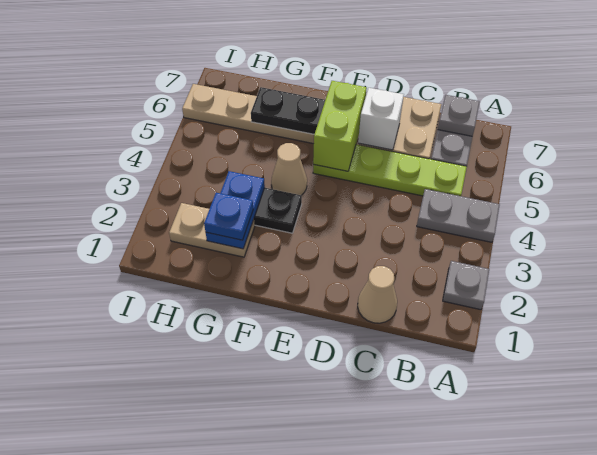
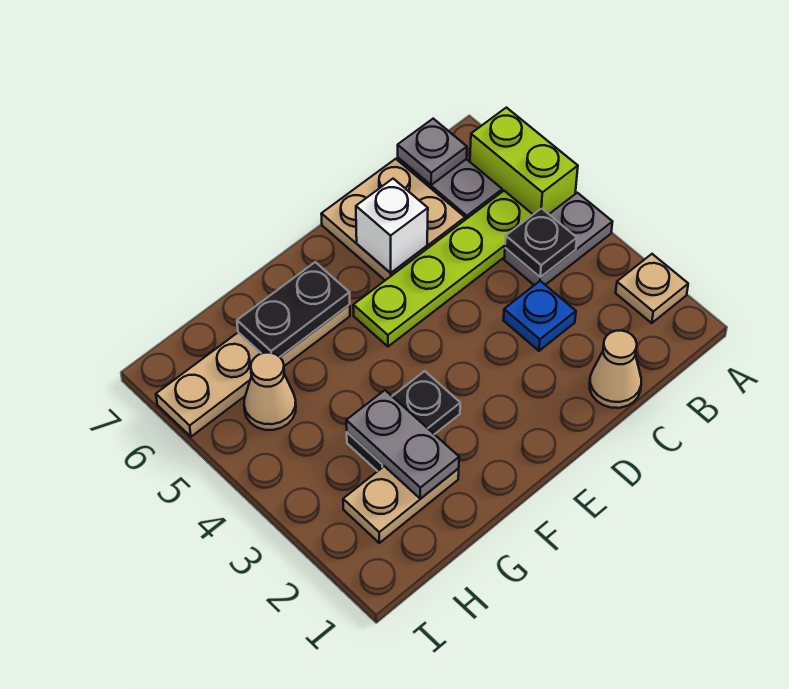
grey 1x1 plate [443,261,489,310] -> tan 1x1 plate [616,254,688,323]
none -> black 1x1 plate [505,208,577,277]
lime 1x2 brick [313,81,367,171] -> lime 1x2 brick moved to [470,108,578,214]
tan 1x1 cone [271,143,307,195] -> tan 1x1 cone moved to [244,353,296,430]
blue 1x2 plate [206,171,265,249] -> grey 1x2 plate [346,390,459,499]
blue 1x1 plate [204,193,253,240] -> blue 1x1 plate moved to [503,281,576,351]

